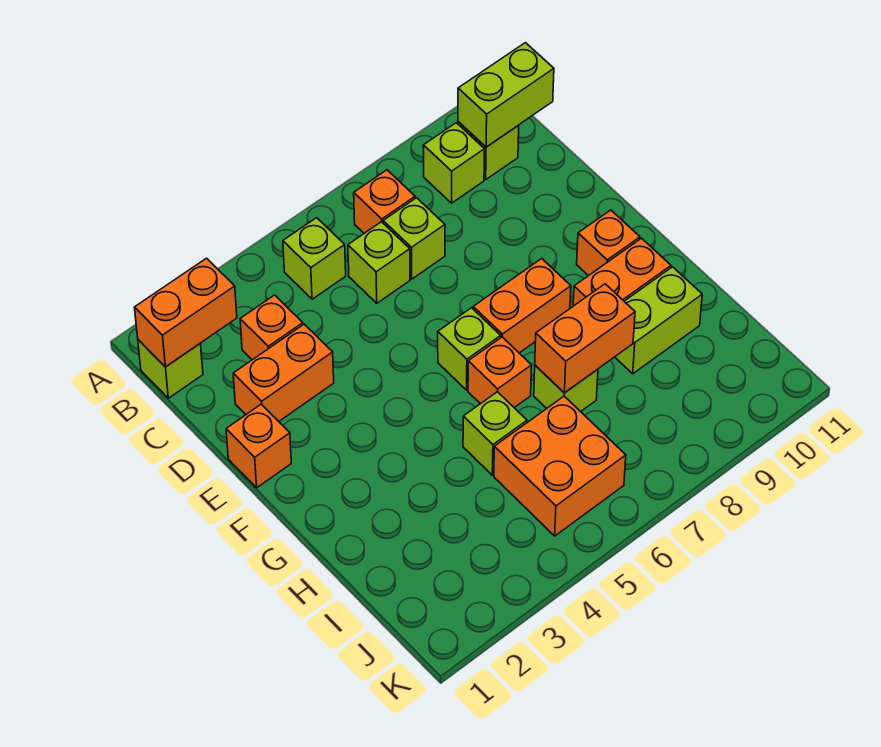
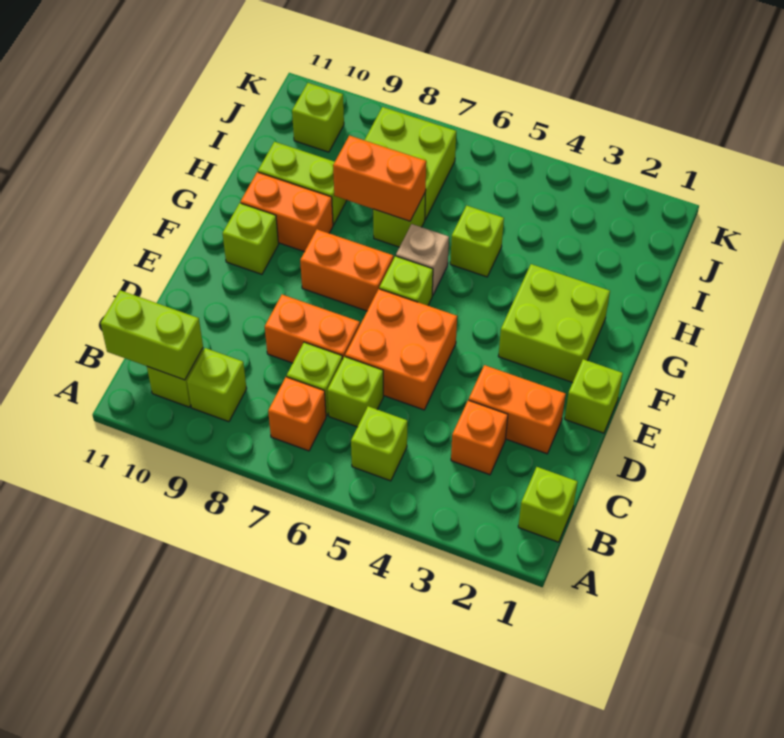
orange 1x2 brick [134,258,237,367] -> orange 1x2 brick moved to [265,295,360,363]
orange 1x1 brick [226,404,291,488] -> lime 1x1 brick [565,359,623,433]
none -> lime 2x2 brick [498,264,610,383]
orange 1x1 brick [577,210,640,276] -> lime 1x1 brick [223,203,278,274]
orange 1x1 brick [468,337,532,408] -> tan 1x1 brick [396,224,449,296]
orange 2x2 brick [494,396,626,536] -> orange 2x2 brick moved to [345,289,457,410]
none -> lime 2x2 brick [365,107,456,220]
none -> lime 1x1 brick [292,83,344,152]

